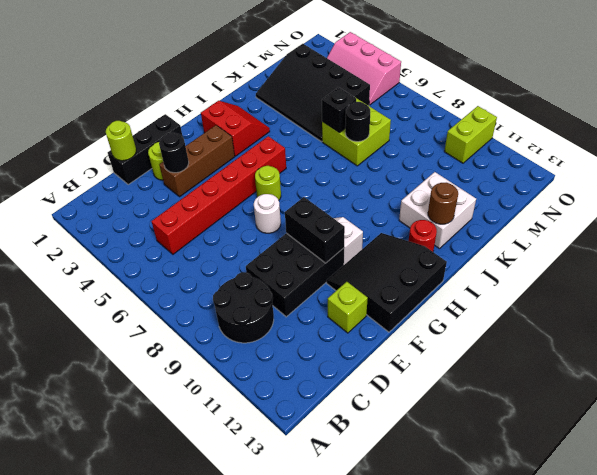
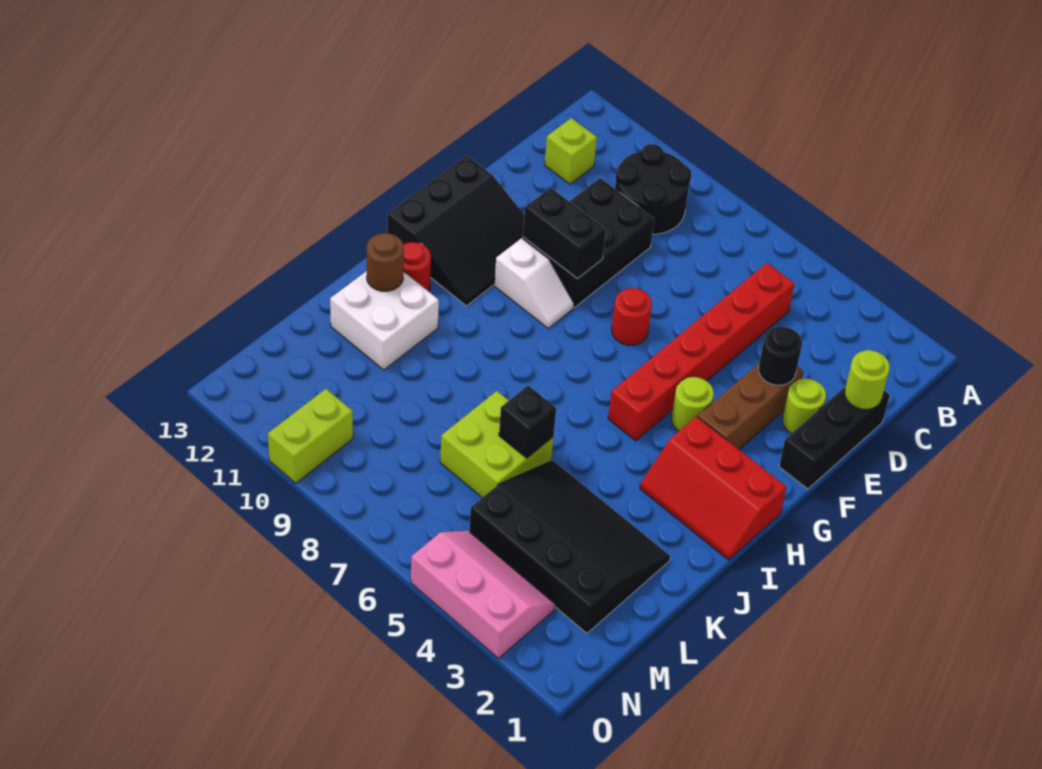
lime 1x1 brick [328,282,368,333] -> lime 1x1 brick moved to [545,118,597,184]
white 1x1 round brick [254,194,281,233] -> red 1x1 round brick [612,288,652,345]
lime 1x1 round brick [255,166,281,200] -> lime 1x1 round brick moved to [672,377,714,431]
red 2x2 slope [201,101,270,156] -> red 2x3 slope [640,416,786,560]
black 1x1 round brick [345,102,370,142] -> none

